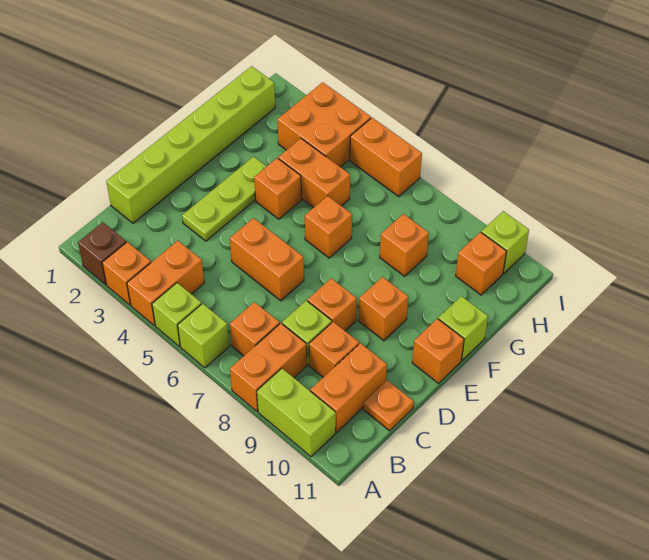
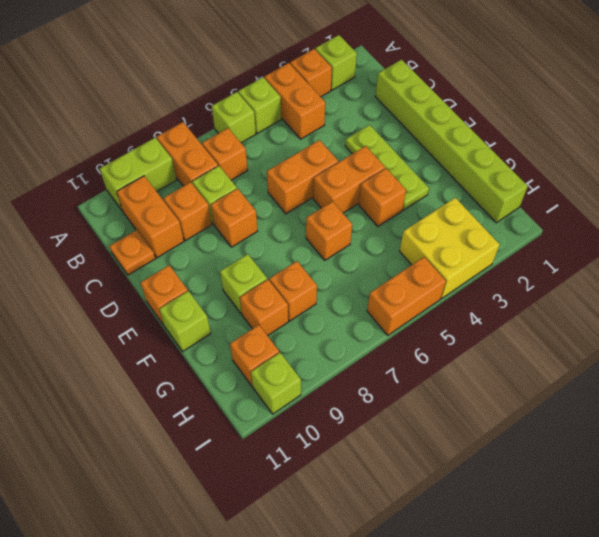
brown 1x1 brick [78,222,126,285] -> lime 1x1 brick [315,35,357,90]
orange 1x1 brick [358,277,408,341] -> orange 1x1 brick moved to [240,280,288,336]
none -> lime 1x1 brick [220,254,267,314]
orange 1x2 brick [278,138,350,208] -> orange 1x2 brick moved to [313,146,385,213]
orange 2x2 brick [277,82,371,167] -> yellow 2x2 brick [400,198,500,298]

